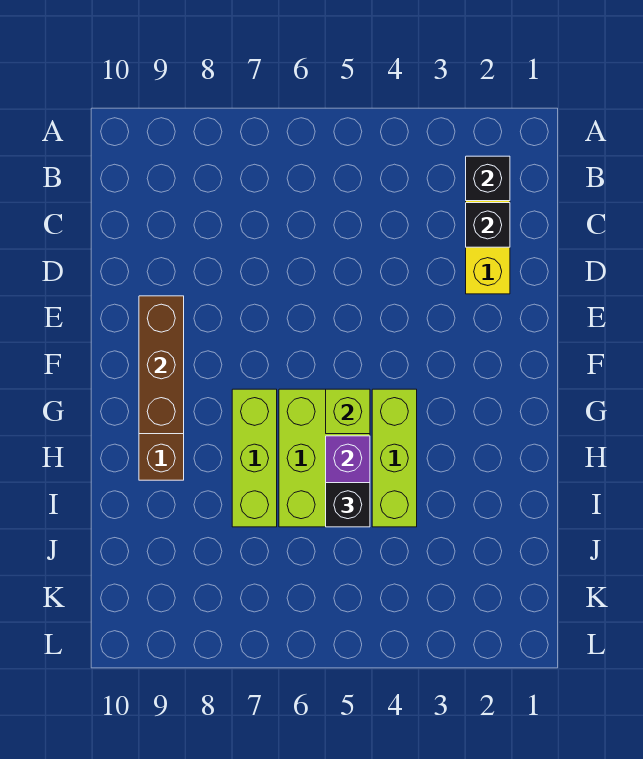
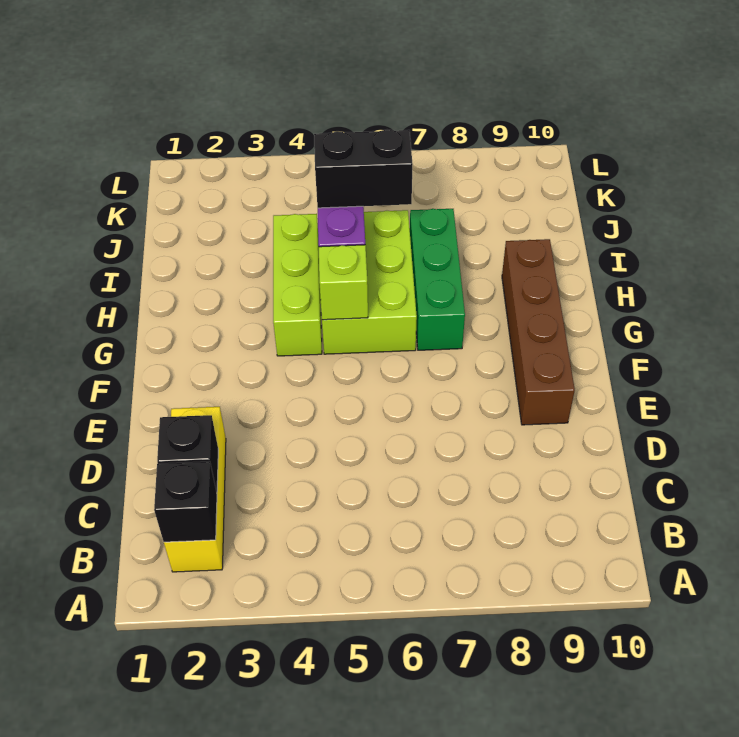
brown 1x3 brick [139,296,184,434] -> none
lime 1x3 brick [232,389,277,527] -> green 1x3 brick [410,209,465,350]
black 1x1 brick [326,483,370,527] -> black 1x2 brick [314,130,413,208]

